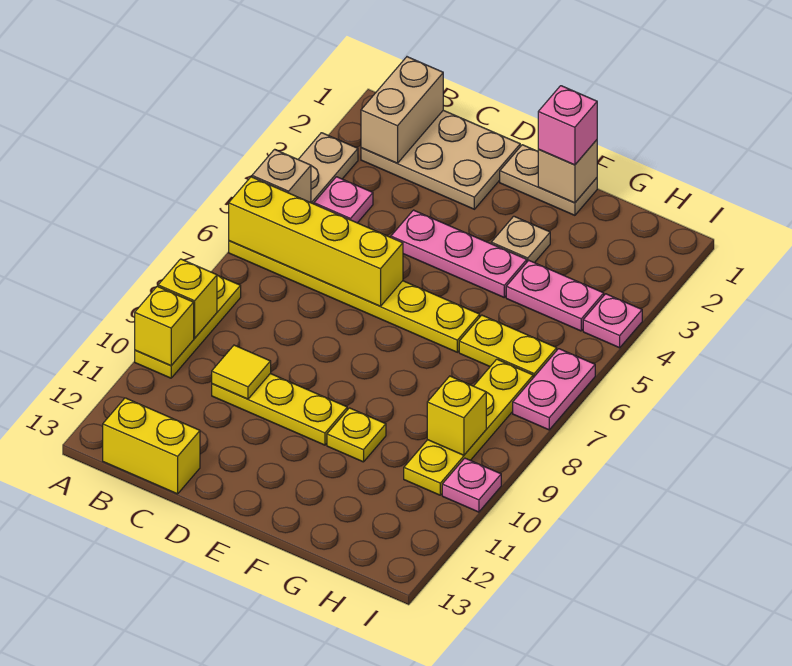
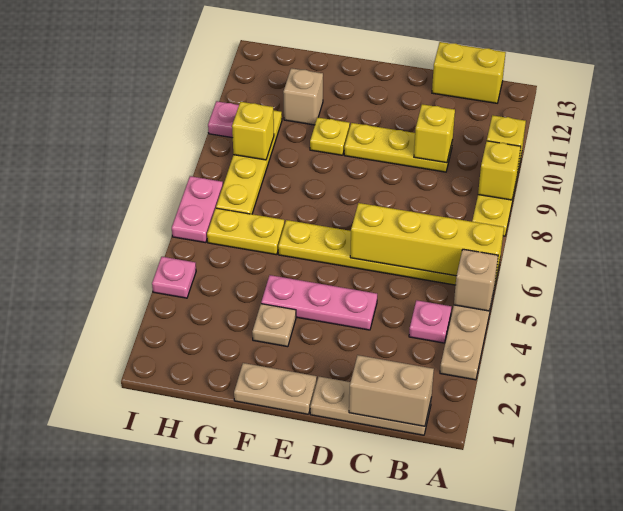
tan 2x3 plate [361,110,520,209] -> tan 1x3 plate [310,377,432,435]
tan 1x2 brick [361,57,443,163] -> tan 1x2 brick turned to [349,355,434,426]
yellow 1x1 tile [212,345,271,399] -> yellow 1x1 brick [414,104,455,163]
tan 1x1 brick [538,140,597,203] -> tan 1x1 brick moved to [283,68,323,125]
pink 1x1 brick [538,86,597,165] -> none
pink 1x2 plate [506,260,604,331] -> none

